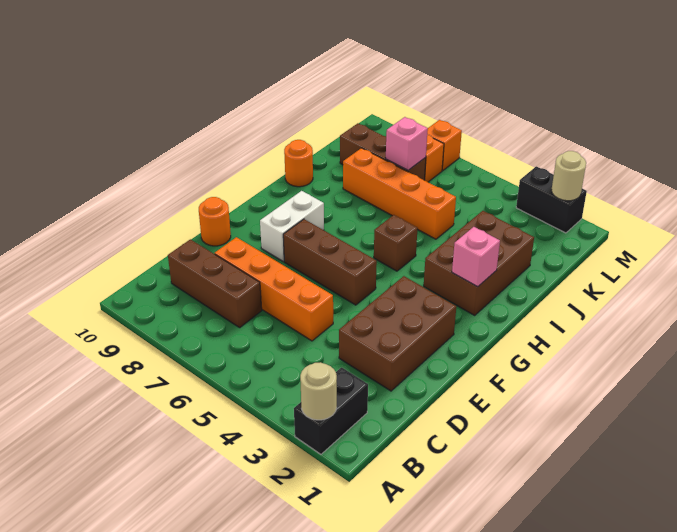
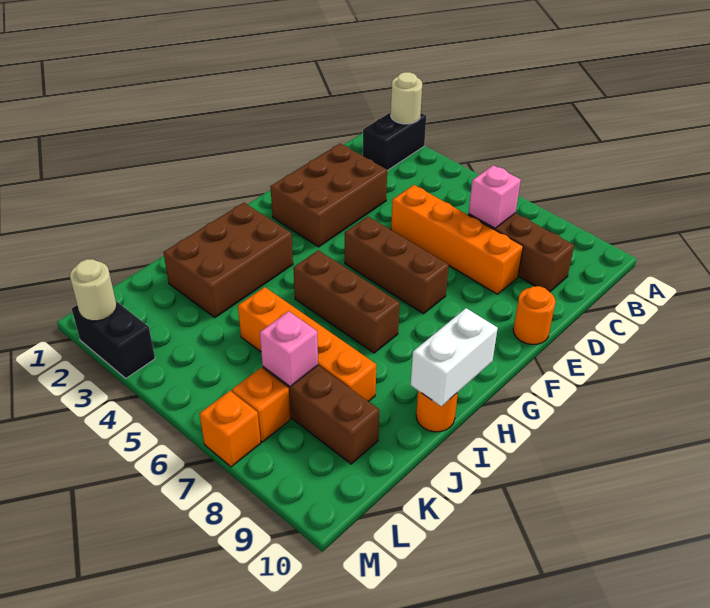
white 1x2 brick [260,191,324,261] -> white 1x2 brick moved to [411,308,498,406]
pink 1x1 brick [452,227,500,287] -> pink 1x1 brick moved to [469,165,521,228]
brown 1x1 brick [374,215,417,271] -> brown 1x3 brick [293,250,400,353]

